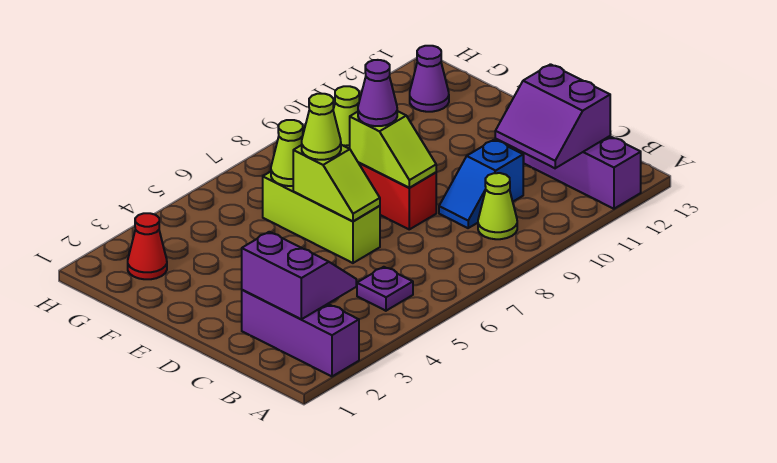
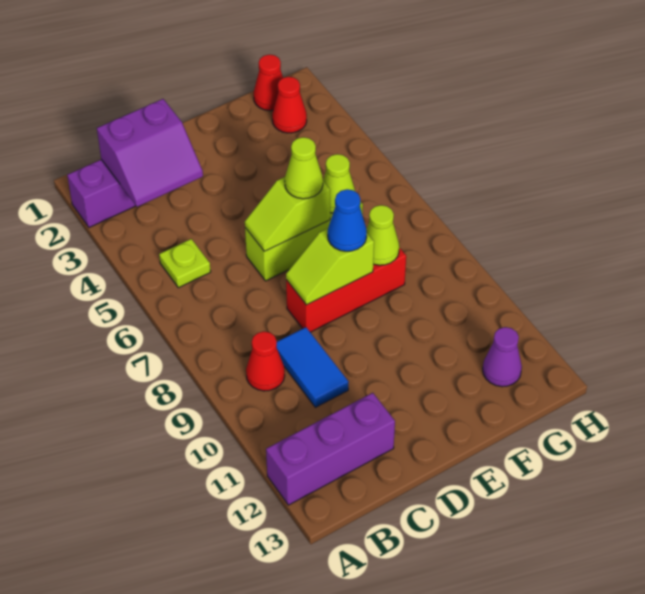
purple 1x1 plate [357,267,413,311] -> lime 1x1 plate [159,239,211,288]
lime 1x1 cone [478,173,517,239] -> red 1x1 cone [246,331,285,391]
purple 2x2 slope [495,64,610,168] -> none
blue 1x2 slope [439,140,523,228] -> blue 1x2 tile [276,327,348,407]
purple 1x1 cone [358,60,397,126] -> blue 1x1 cone [328,189,367,251]
none -> red 1x1 cone [254,55,283,111]

